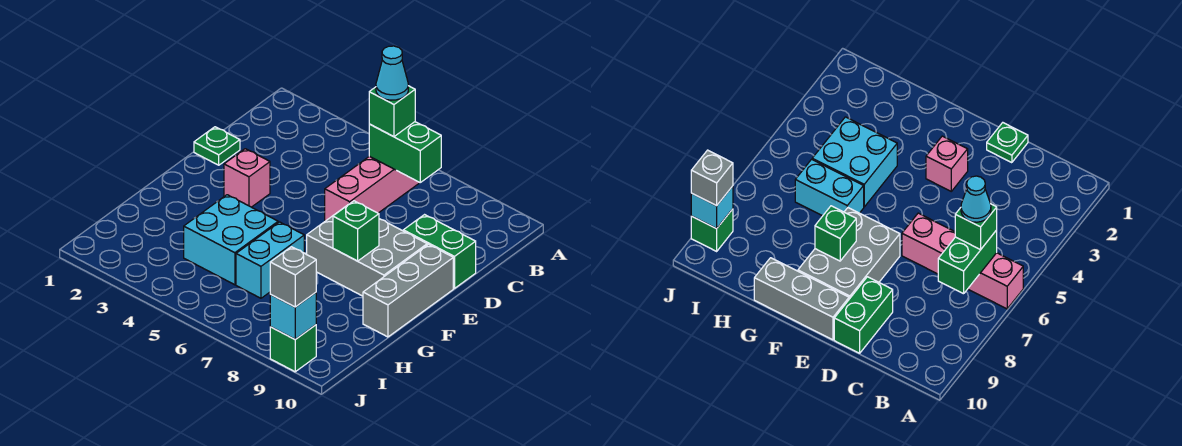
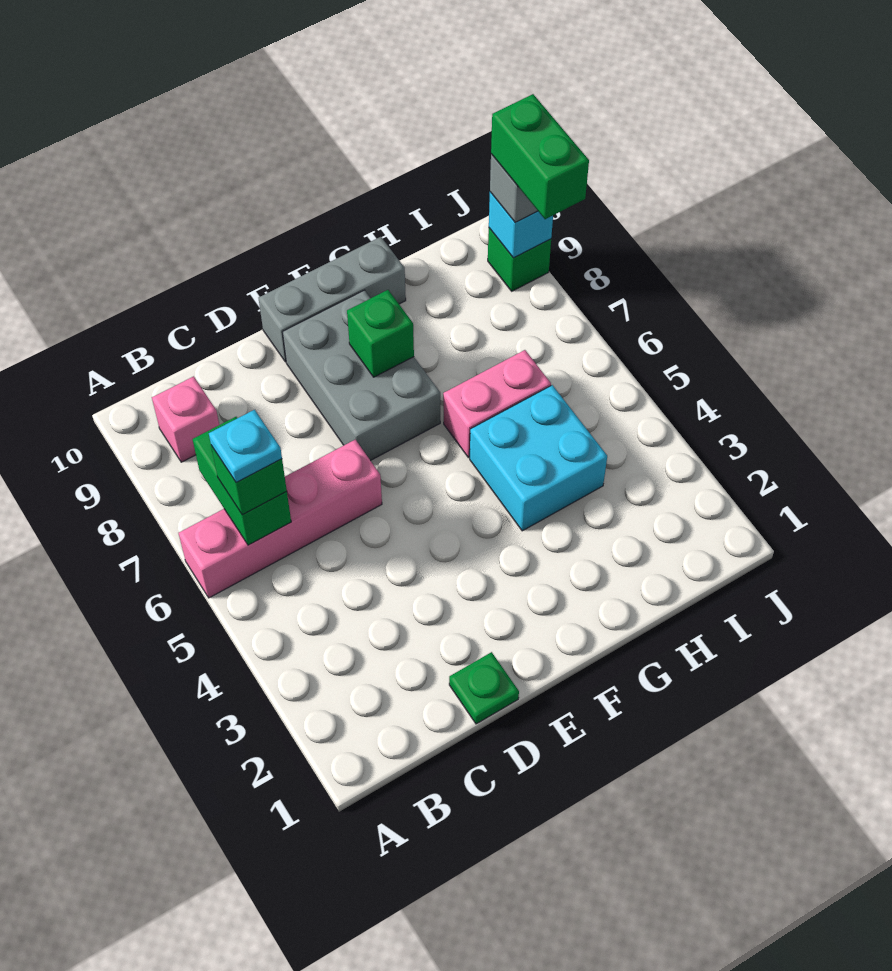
cyan 1x1 cone [376,46,408,100] -> cyan 1x1 plate [209,410,282,482]
green 1x2 brick [403,215,476,288] -> green 1x2 brick moved to [491,94,589,219]
pink 1x1 brick [224,149,270,207] -> pink 1x1 brick moved to [152,376,219,462]
cyan 1x2 brick [236,222,304,298] -> pink 1x2 brick [443,350,551,458]

